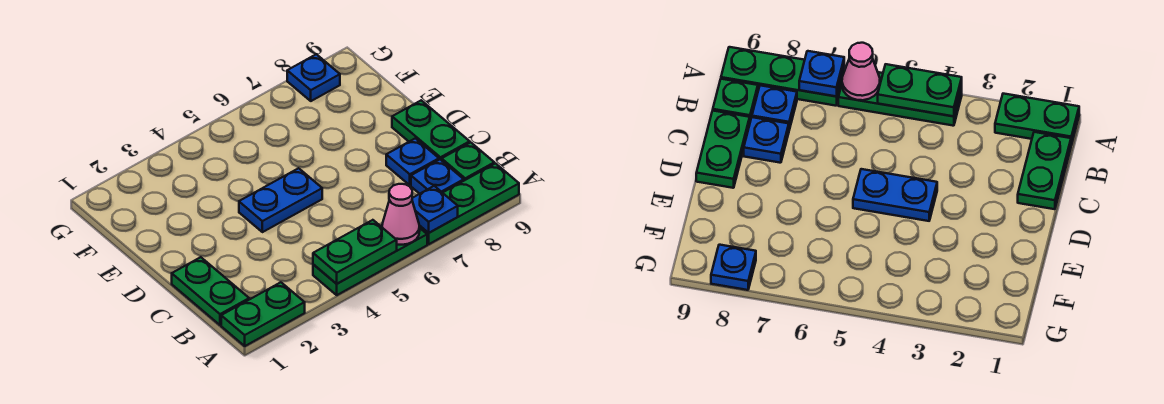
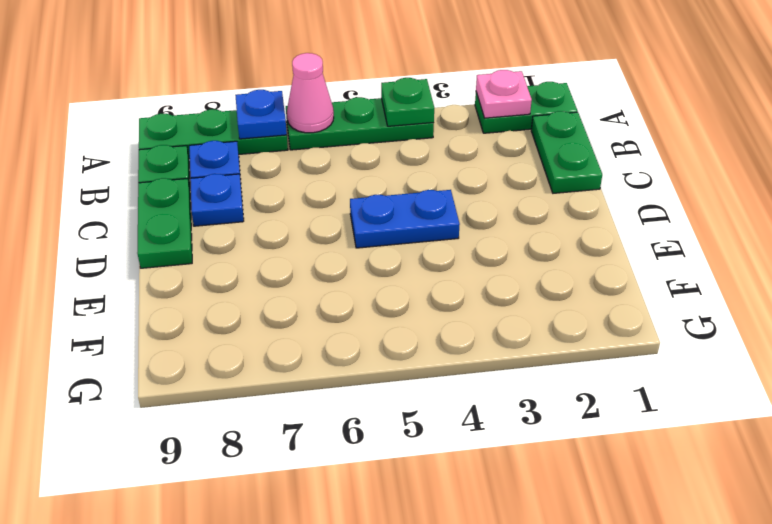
none -> pink 1x1 plate [476,70,532,118]
green 1x2 plate [313,220,397,284] -> green 1x1 plate [381,78,434,126]
blue 1x1 plate [287,54,340,101] -> none

